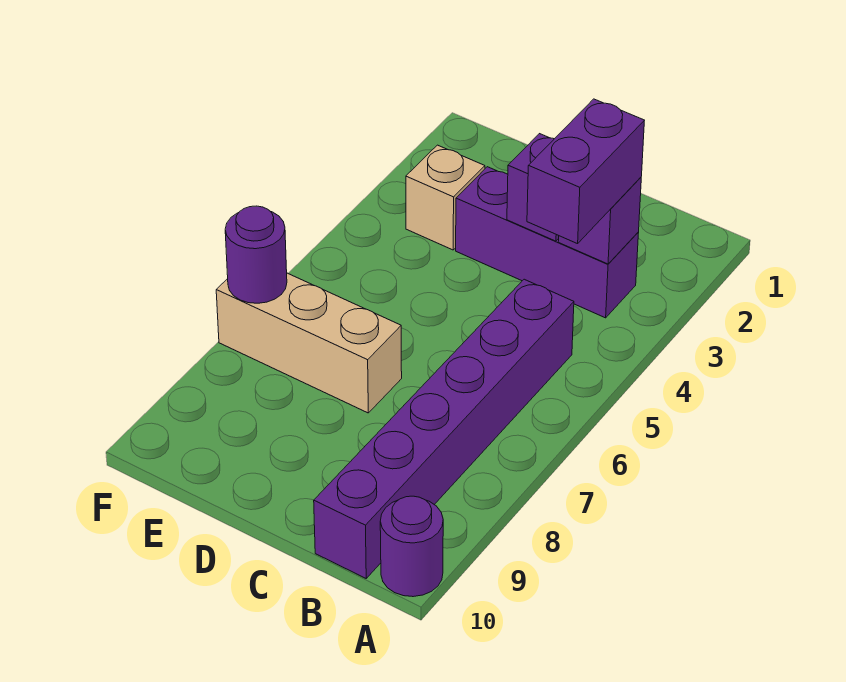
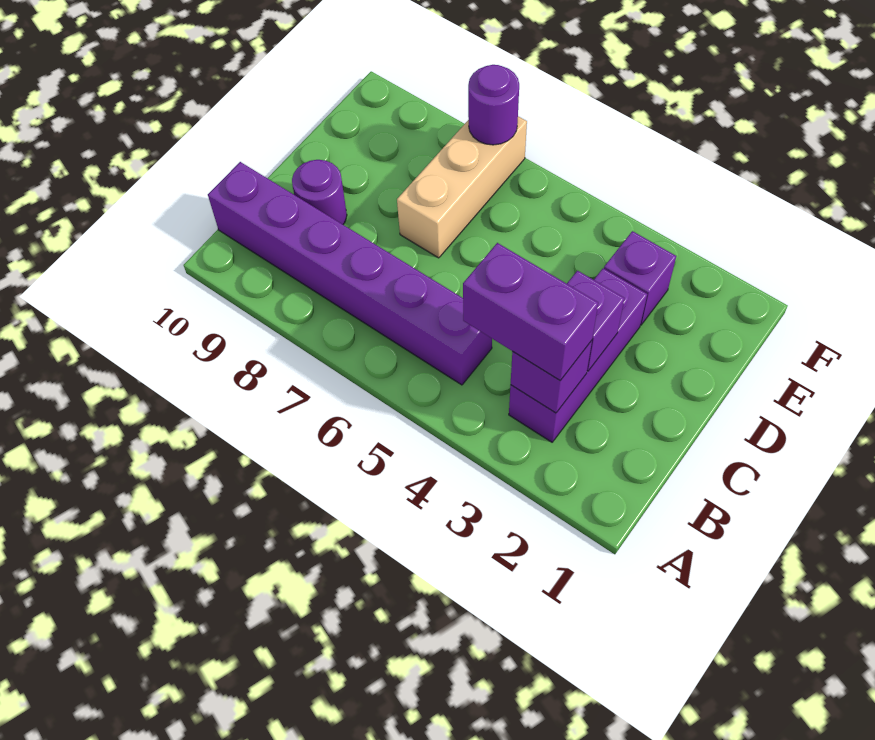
purple 1x1 round brick [380,496,443,597] -> purple 1x1 round brick moved to [292,160,347,224]
tan 1x1 brick [406,145,485,250] -> purple 1x1 brick [604,231,676,325]

